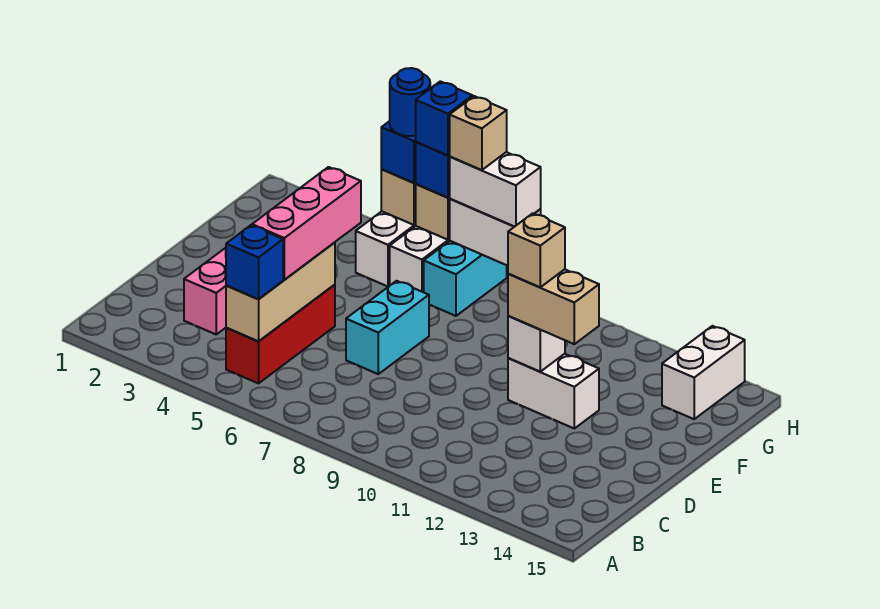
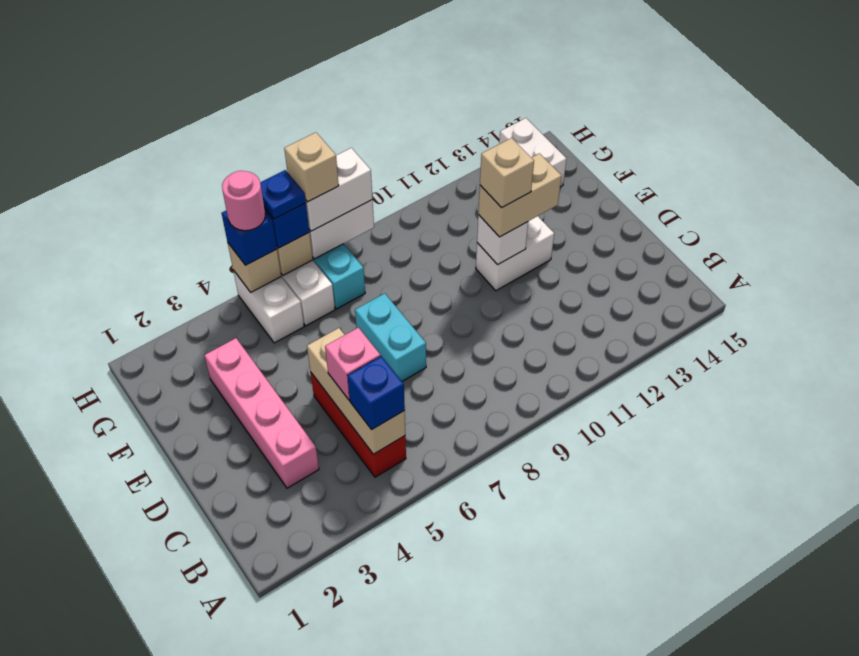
pink 1x3 brick [252,167,361,280] -> pink 1x1 brick [325,328,380,400]
blue 1x1 round brick [390,68,430,136] -> pink 1x1 round brick [222,171,265,231]
blue 1x1 brick [416,81,473,155] -> blue 1x1 plate [260,170,306,219]

